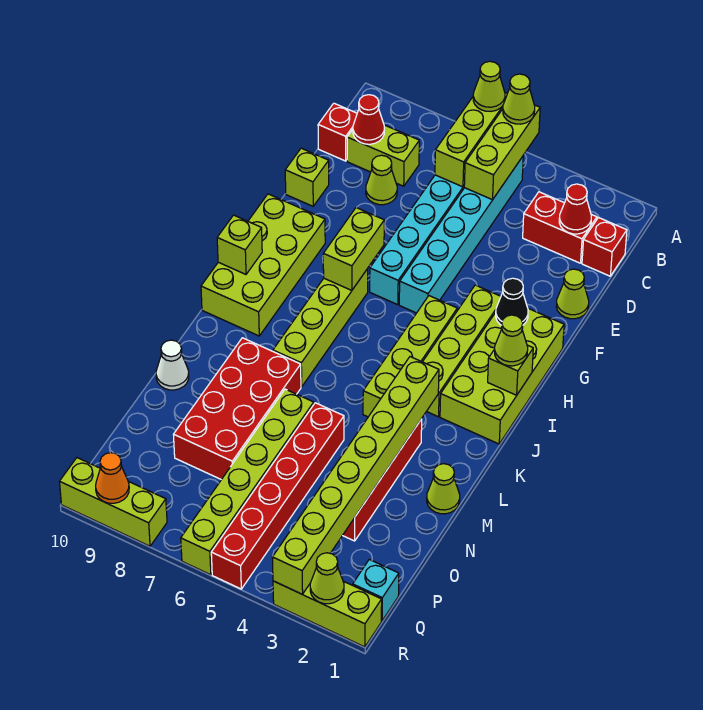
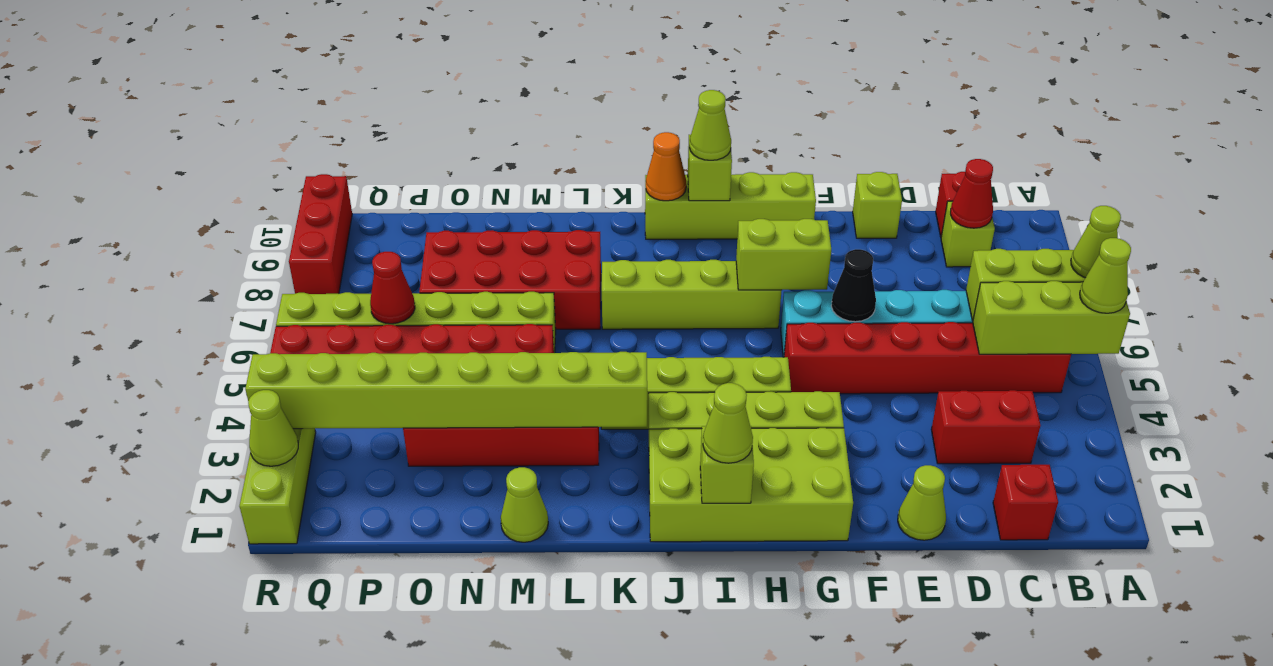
cyan 1x6 brick [399,157,523,313] -> red 1x6 brick [784,322,1071,394]
red 1x2 brick [523,192,597,263] -> red 1x2 brick turned to [931,390,1040,464]
red 1x1 cone [559,184,591,234] -> red 1x1 cone moved to [370,252,415,324]
lime 1x2 brick [347,125,419,186] -> lime 1x1 brick [941,201,995,267]
lime 1x1 cone [366,155,397,205] -> lime 1x1 cone moved to [689,90,731,160]
black 1x1 cone [496,278,528,325] -> black 1x1 cone moved to [831,249,876,322]
lime 2x4 brick [201,194,325,336] -> lime 1x4 brick [645,172,816,239]
white 1x1 cone [156,340,189,390] -> none
cyan 1x1 brick [353,559,399,621] -> none
lime 1x3 brick [60,458,167,546] -> red 1x3 brick [289,174,352,294]
orange 1x1 cone [96,453,129,503] -> orange 1x1 cone moved to [645,132,686,201]

